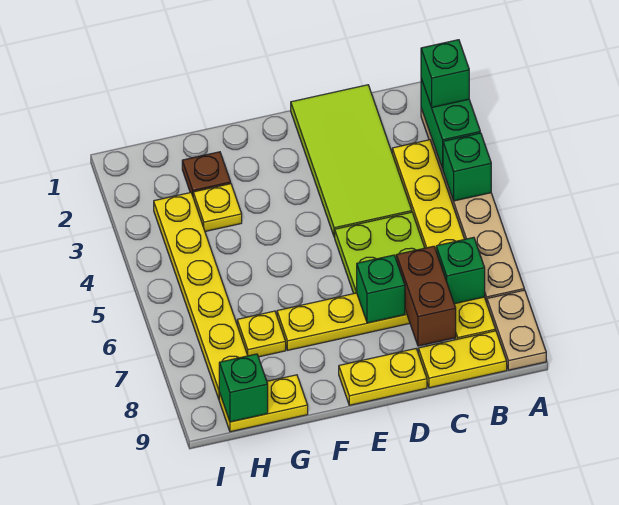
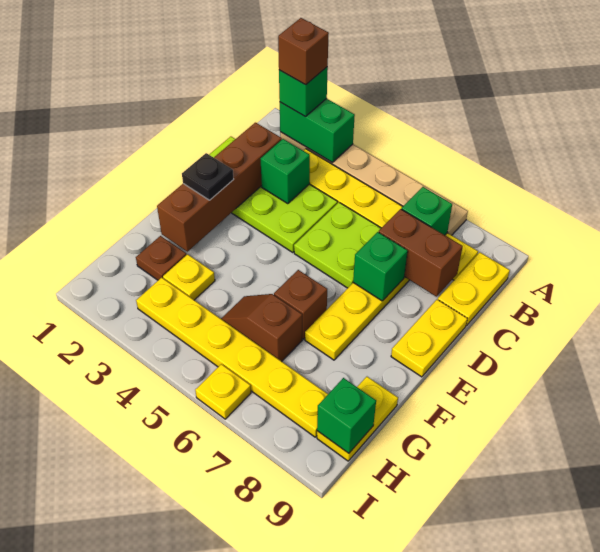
none -> brown 1x1 brick [278,18,329,85]
green 1x1 brick [443,133,491,201] -> green 1x1 brick moved to [261,139,310,204]
tan 1x2 plate [487,290,546,370] -> none
lime 2x4 tile [291,85,412,237] -> lime 2x4 plate [209,137,337,253]
none -> brown 1x4 brick [157,123,282,252]
none -> black 1x1 plate [182,153,234,200]
none -> brown 1x1 brick [274,270,327,339]
none -> brown 1x2 slope [221,294,302,361]
yellow 1x1 plate [237,311,286,357] -> yellow 1x1 plate moved to [195,364,251,419]

